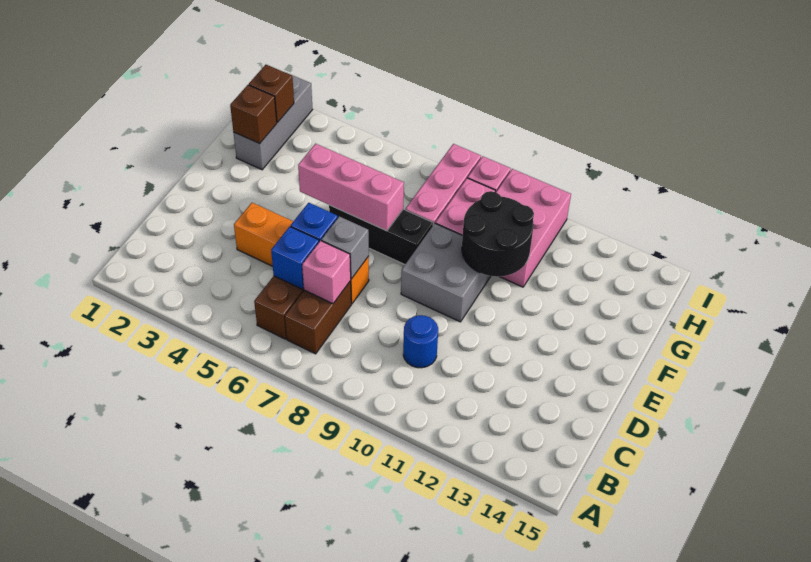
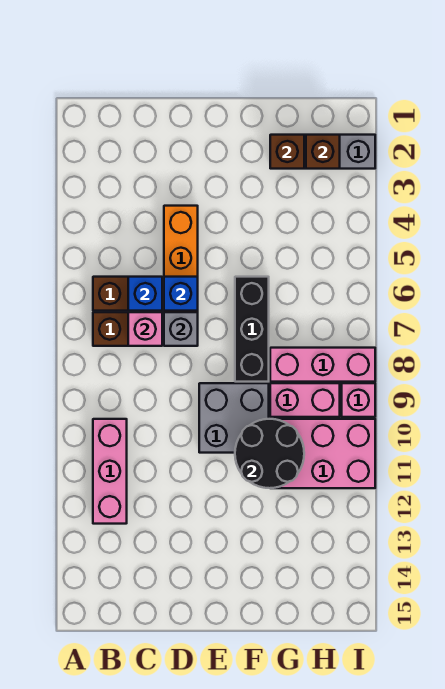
blue 1x1 round brick [403,315,438,368] -> none
pink 1x3 brick [298,144,404,231] -> pink 1x3 brick moved to [93,419,127,524]

